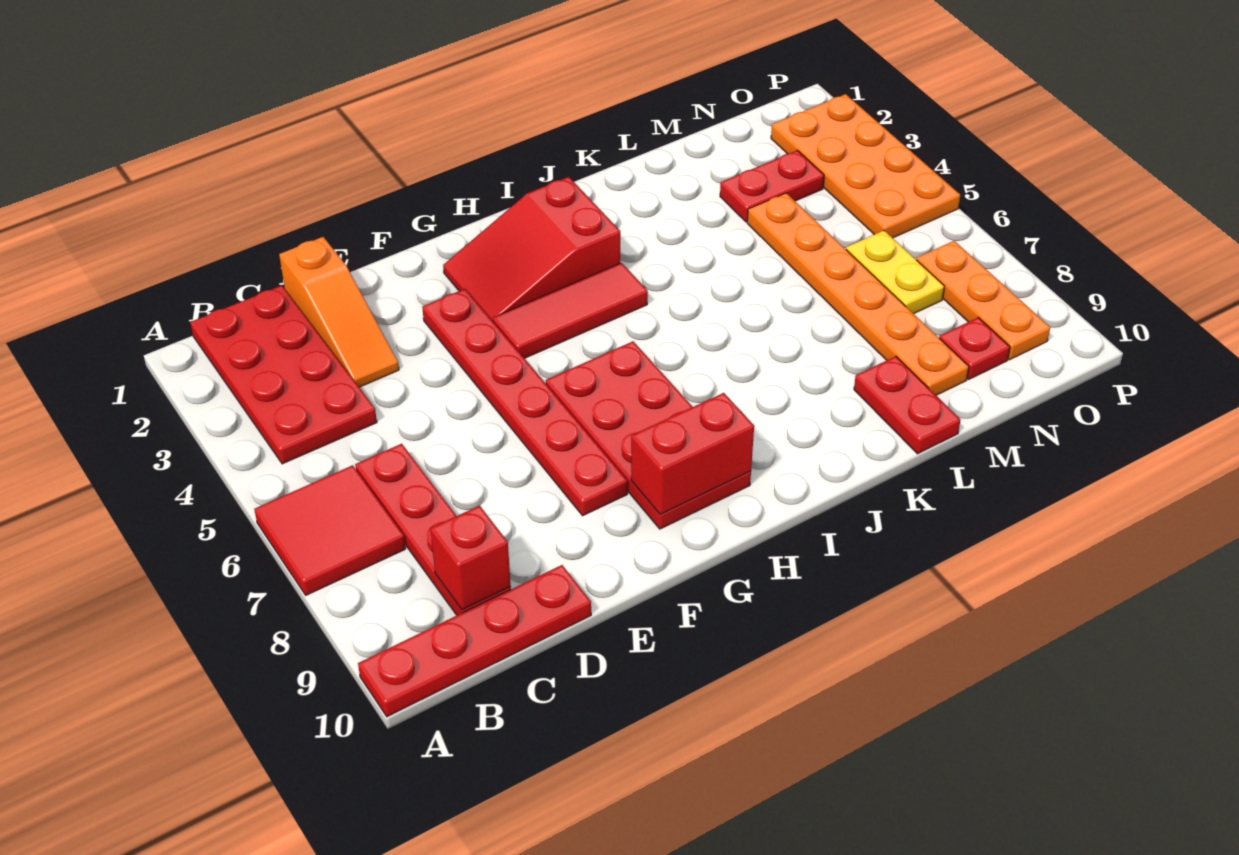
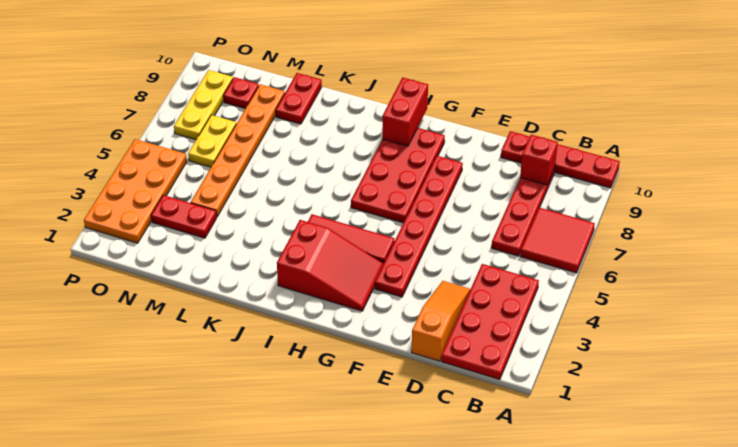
red 1x2 brick [631,393,754,514] -> red 1x2 brick turned to [382,77,428,146]
orange 1x3 plate [916,241,1050,360] -> yellow 1x3 plate [174,70,233,140]

